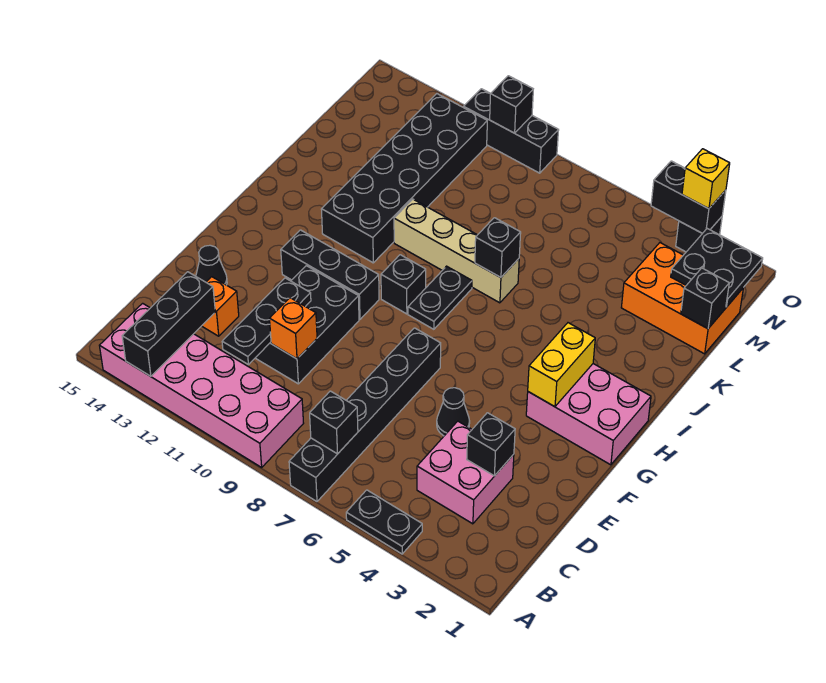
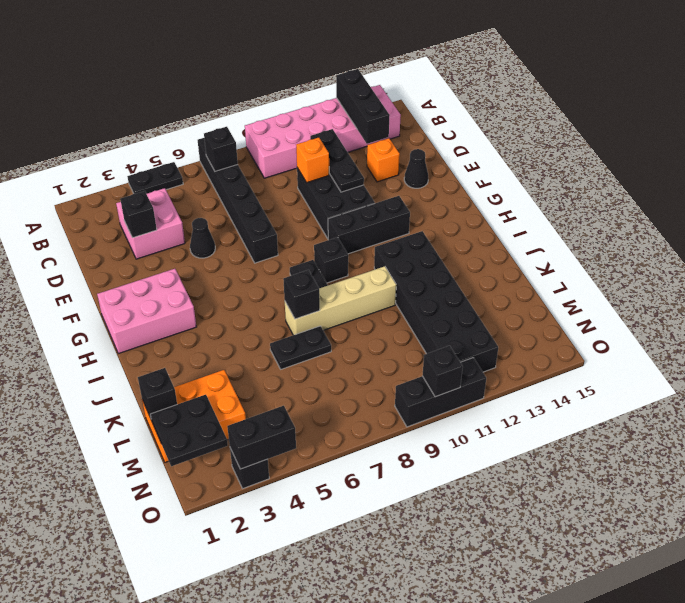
yellow 1x2 brick [528,323,595,407] -> none
none -> black 1x2 plate [270,326,331,369]
yellow 1x1 brick [682,149,730,209] -> none

